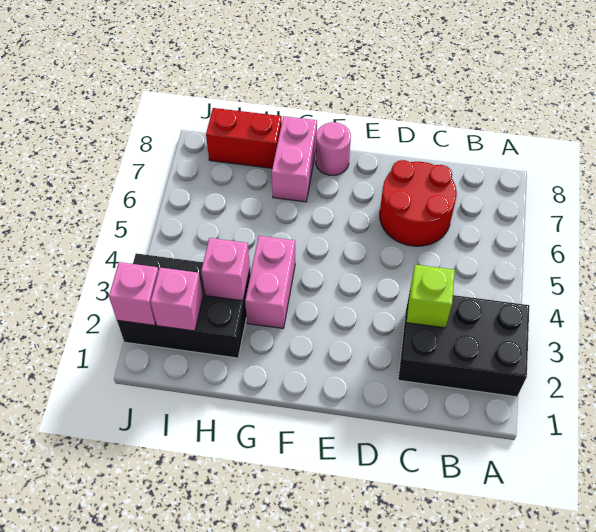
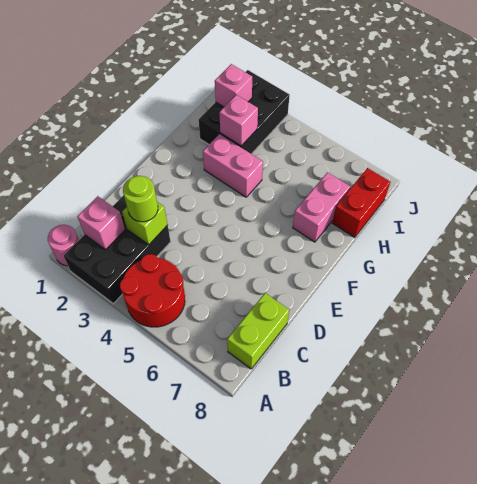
none -> lime 1x2 brick [227,293,289,369]
none -> lime 1x1 round brick [123,176,158,222]
red 2x2 round brick [380,160,457,246] -> red 2x2 round brick moved to [120,254,185,327]
pink 1x1 round brick [316,122,351,175] -> pink 1x1 round brick moved to [48,225,79,266]
pink 1x2 brick [272,116,317,202] -> pink 1x2 brick turned to [293,172,350,242]
pink 1x1 brick [109,262,159,325] -> pink 1x1 brick moved to [78,196,125,250]

